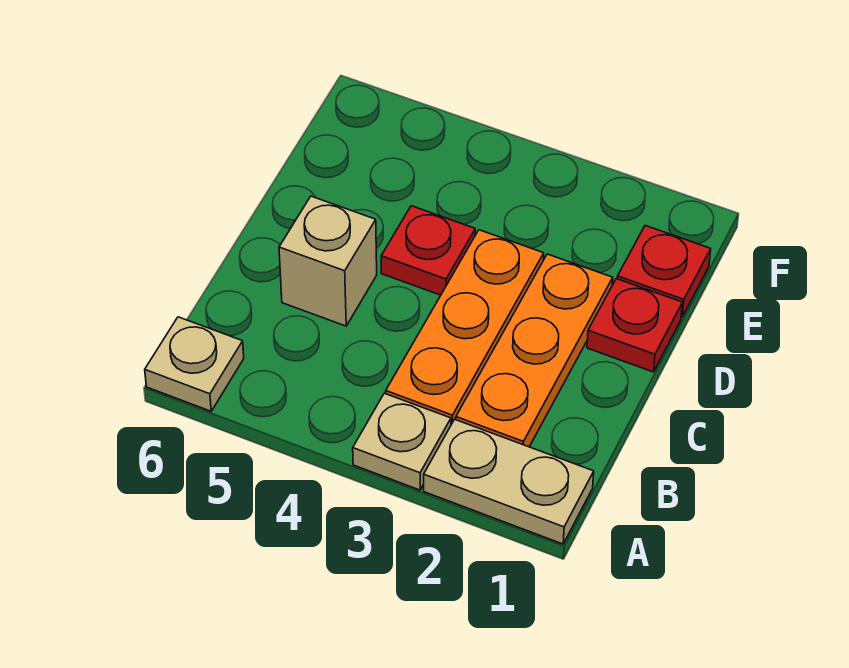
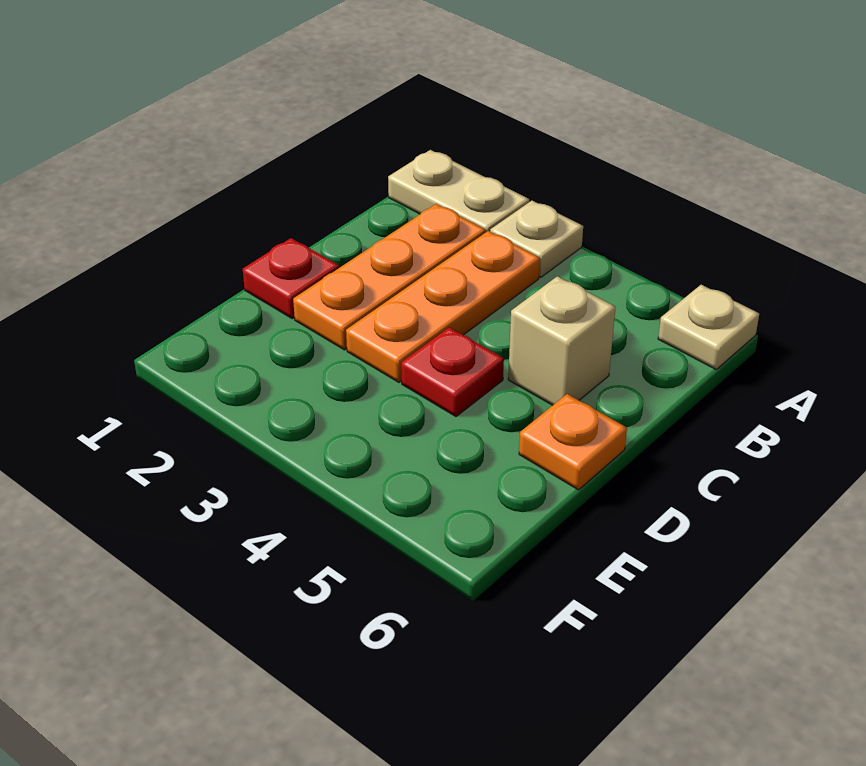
none -> orange 1x1 plate [519,394,627,490]
red 1x1 plate [617,226,711,317] -> none

